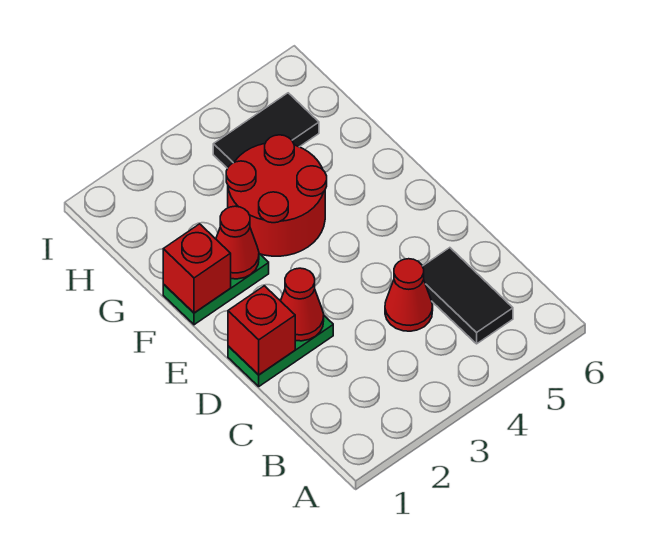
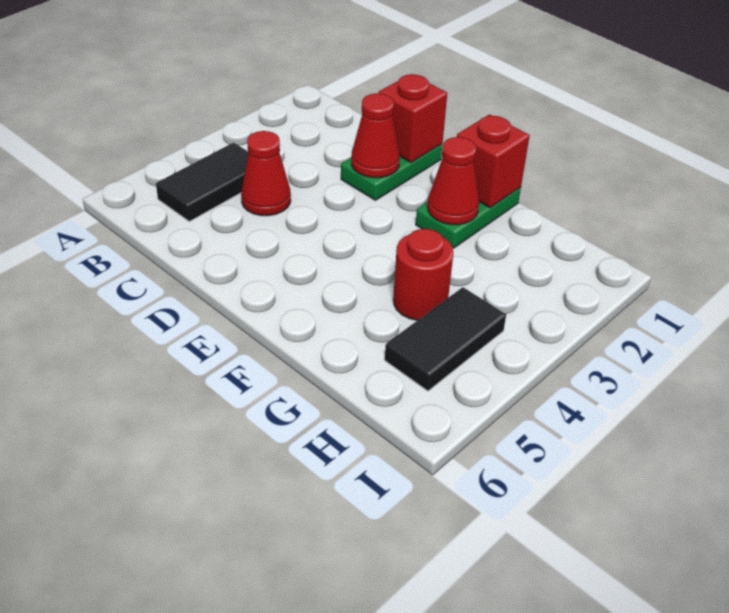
black 1x2 tile [423,248,513,344] -> black 1x2 tile turned to [156,143,249,221]
red 2x2 round brick [226,135,327,256] -> red 1x1 round brick [393,229,453,320]

